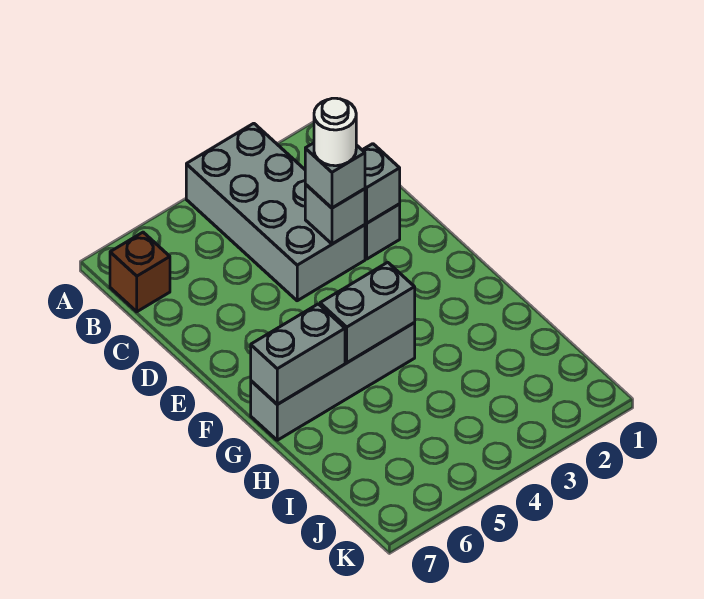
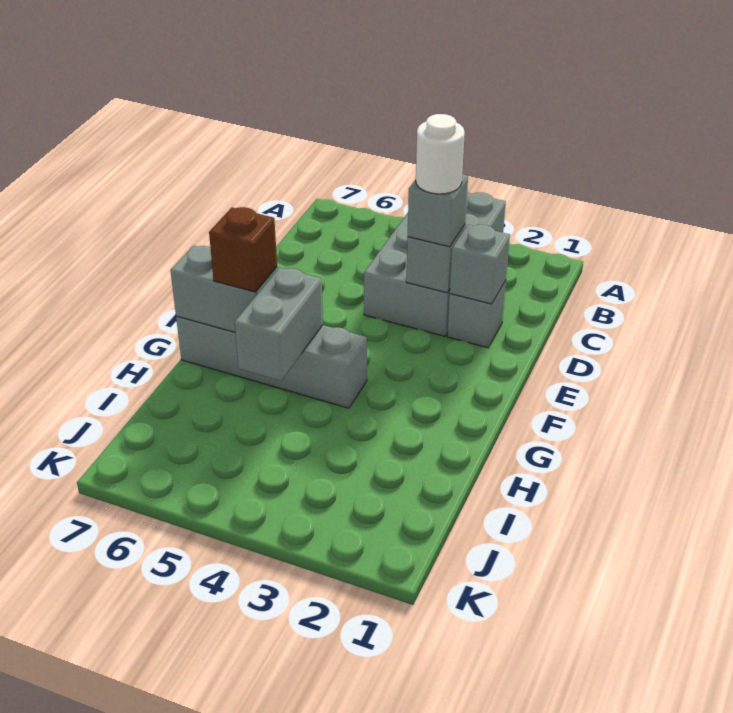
brown 1x1 brick [110,232,170,312] -> brown 1x1 brick moved to [209,207,277,292]
grey 1x2 brick [320,262,415,363] -> grey 1x2 brick turned to [235,268,323,381]

